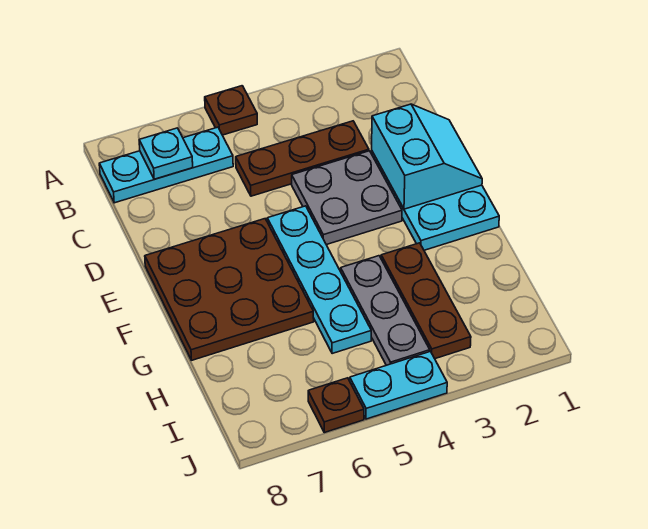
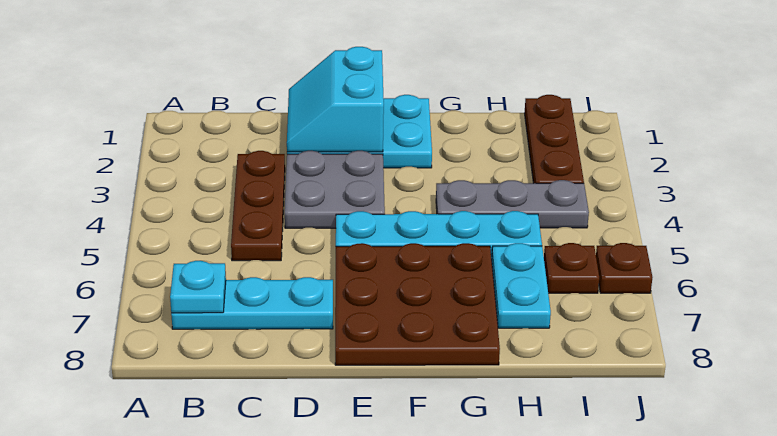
brown 1x1 plate [205,86,257,135] -> brown 1x1 plate moved to [544,243,599,293]
cyan 1x3 plate [99,127,233,203] -> cyan 1x3 plate turned to [171,277,333,329]
cyan 2x2 slope [372,104,482,209] -> cyan 2x2 slope turned to [287,47,384,152]
brown 1x3 plate [381,243,471,359] -> brown 1x3 plate turned to [525,95,584,183]
cyan 1x2 plate [350,351,447,419] -> cyan 1x2 plate moved to [492,243,551,328]

